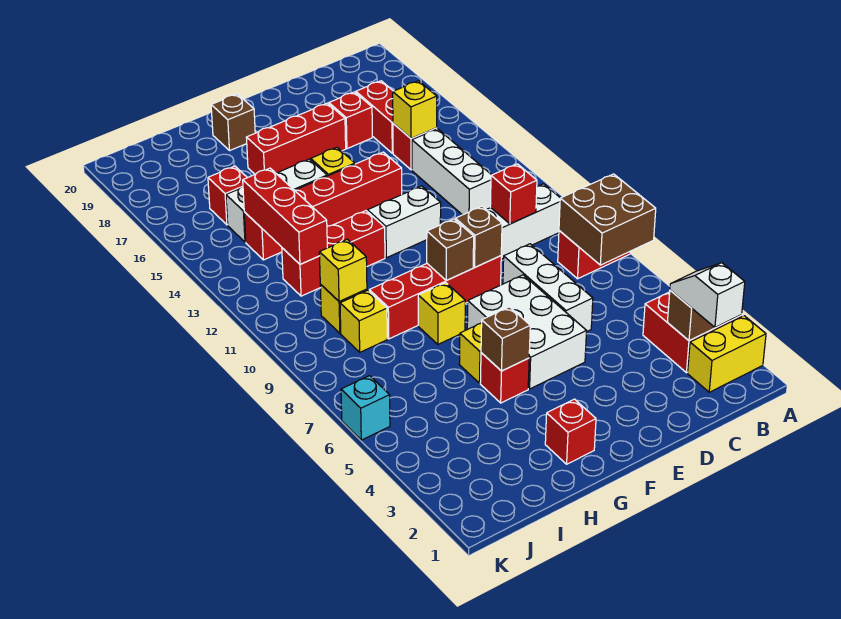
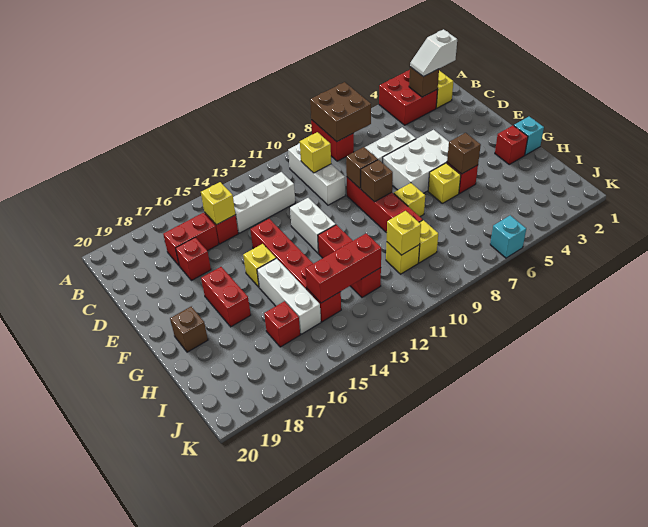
red 1x1 brick [490,164,537,224] -> yellow 1x1 brick [300,132,331,173]
red 1x3 brick [246,103,346,174] -> red 1x2 brick [201,267,251,327]
none -> cyan 1x1 brick [514,117,544,155]

